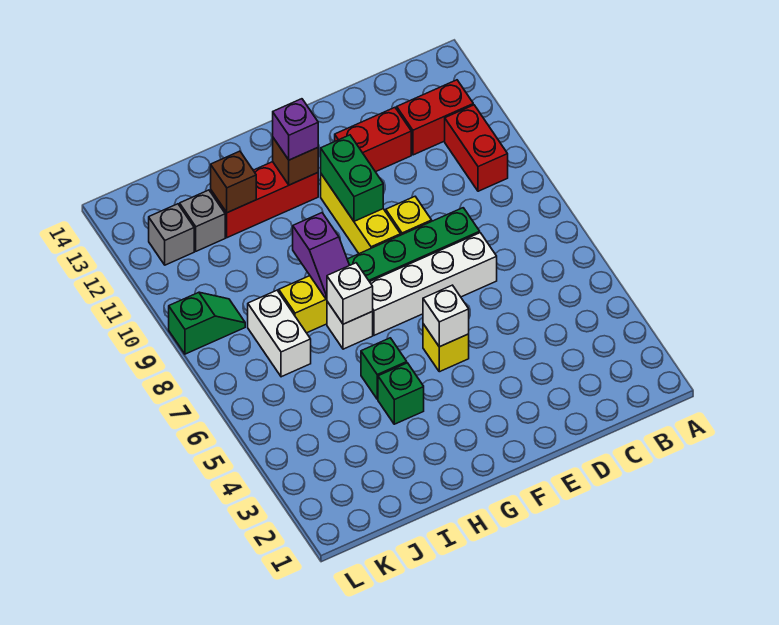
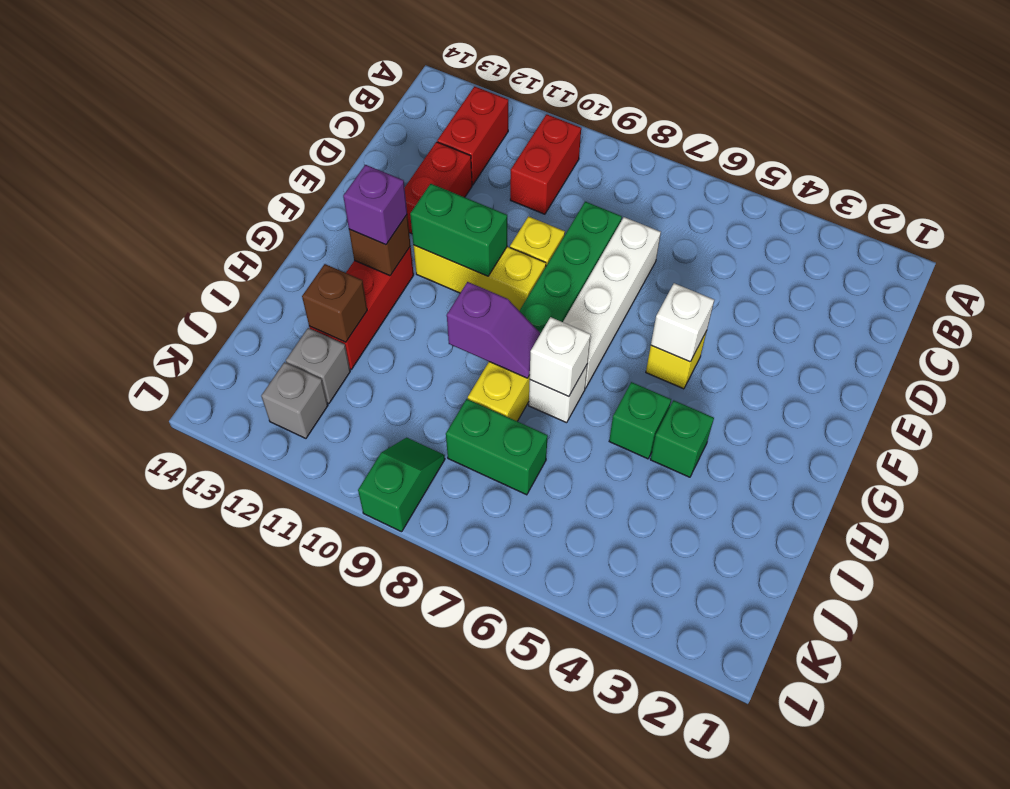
red 1x2 brick [445,105,508,191] -> red 1x2 brick turned to [510,114,581,214]
white 1x2 brick [248,290,311,377] -> green 1x2 brick [446,399,548,495]

